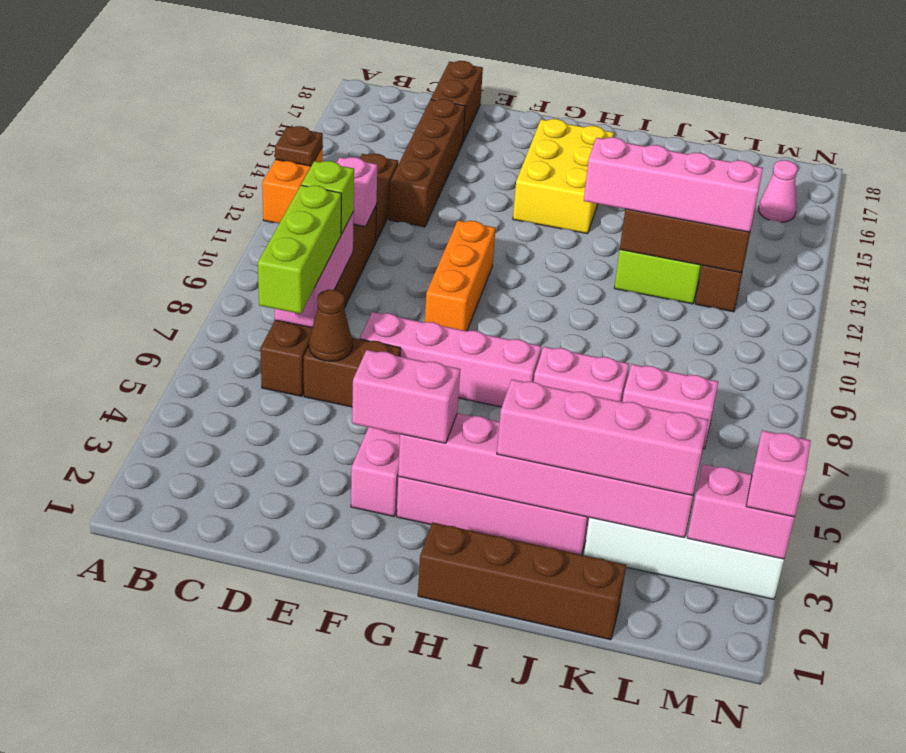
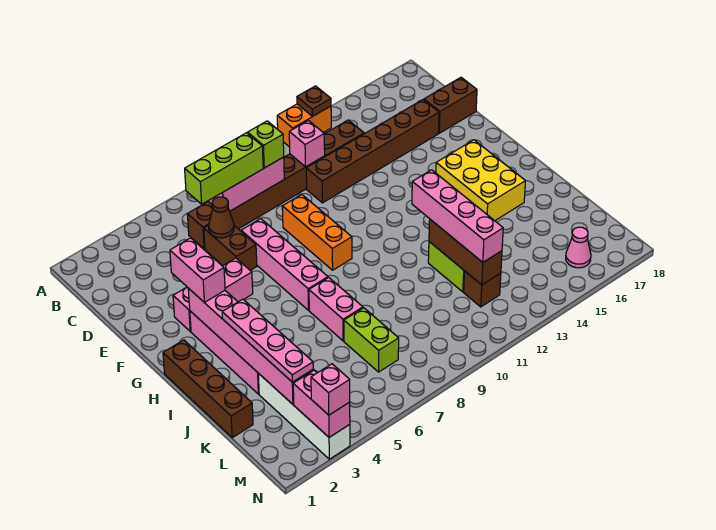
brown 1x4 brick [389,99,465,227] -> brown 1x6 brick [306,100,439,203]
orange 1x3 brick [425,220,495,331] -> orange 1x3 brick turned to [282,195,352,270]
yellow 2x3 brick [513,119,614,234] -> yellow 2x3 brick turned to [436,140,526,221]
pink 1x4 brick [497,379,708,495] -> pink 1x4 plate [222,299,313,382]
pink 1x2 brick [622,364,718,449] -> lime 1x2 brick [344,308,399,372]

